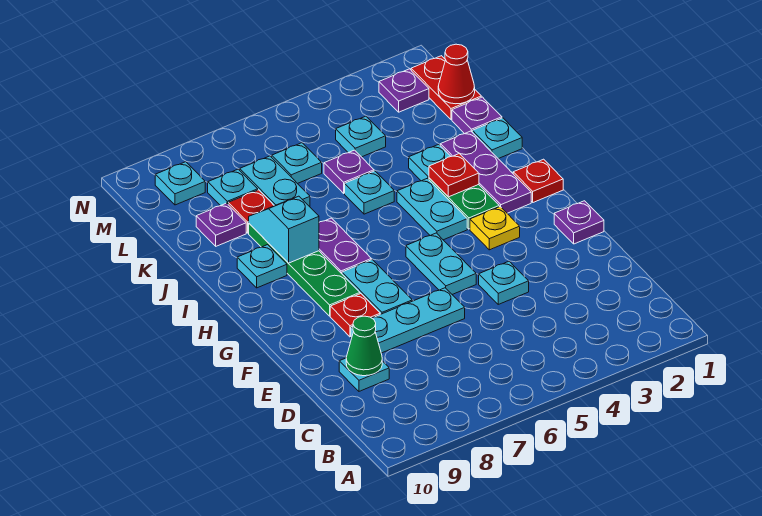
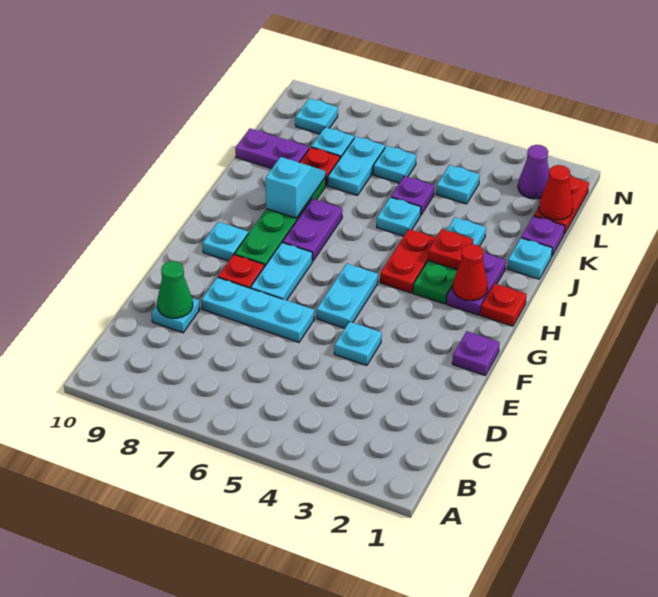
yellow 1x1 plate [470,207,520,250] -> none
purple 1x3 plate [440,131,531,213] -> purple 1x2 plate [447,253,506,315]
none -> red 1x1 cone [453,244,488,301]
cyan 1x2 plate [397,178,467,240] -> red 1x2 plate [380,229,436,293]
cyan 1x1 plate [237,245,287,288] -> cyan 1x1 plate moved to [203,222,248,261]
purple 1x1 plate [196,203,246,246] -> purple 1x2 plate [235,129,309,169]
purple 1x1 plate [379,69,429,112] -> purple 1x1 cone [518,145,549,199]

